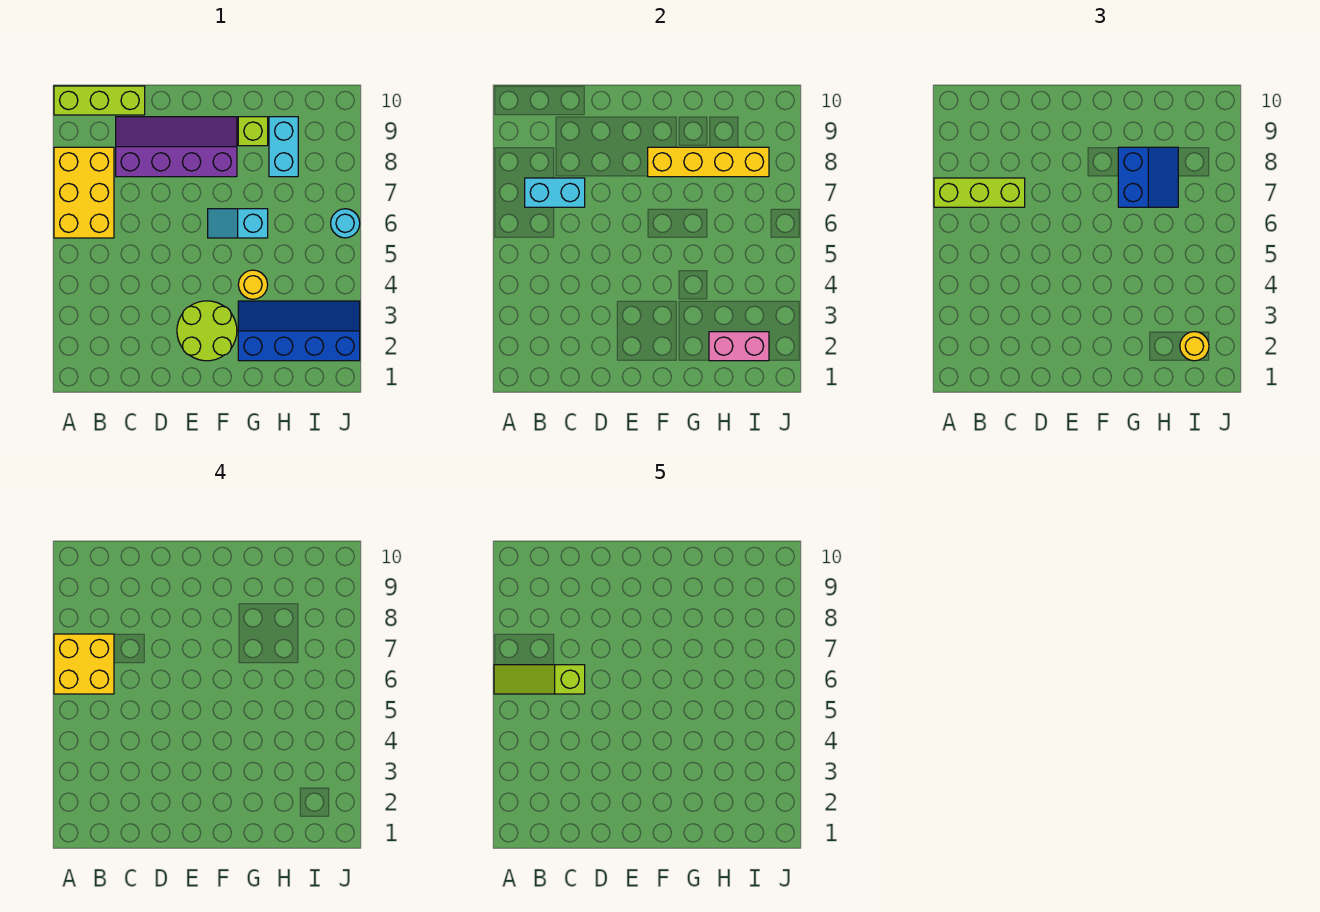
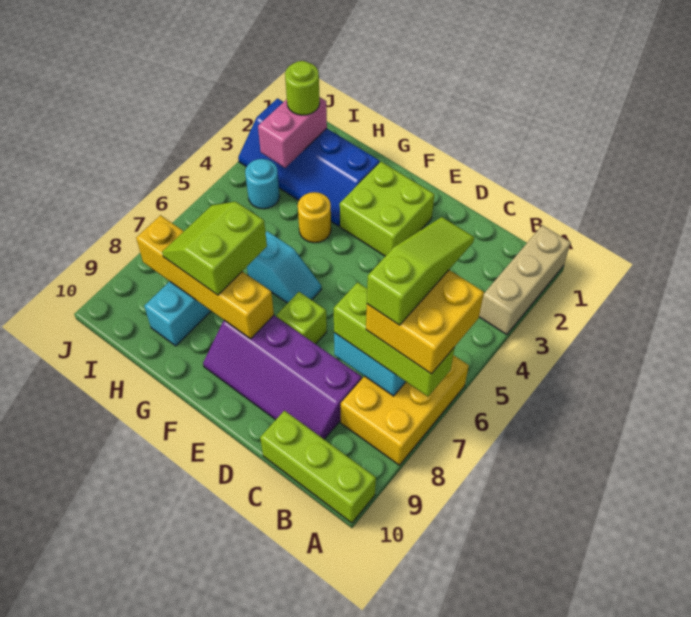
none -> tan 1x3 brick [479,225,571,335]
lime 1x3 slope [494,665,585,694] -> lime 1x3 slope turned to [367,217,474,325]
lime 2x2 round brick [177,301,237,361] -> lime 2x2 brick [340,162,435,256]
blue 2x2 slope [1118,147,1178,207] -> lime 2x2 slope [162,202,267,295]
lime 1x1 brick [238,117,268,146] -> lime 1x1 brick moved to [277,292,327,344]
pink 1x2 brick [709,332,769,361] -> pink 1x2 brick turned to [258,97,327,168]
yellow 1x1 round brick [1180,332,1209,361] -> lime 1x1 round brick [285,61,320,115]
cyan 1x1 round brick [331,209,360,238] -> cyan 1x1 round brick moved to [245,159,280,209]

